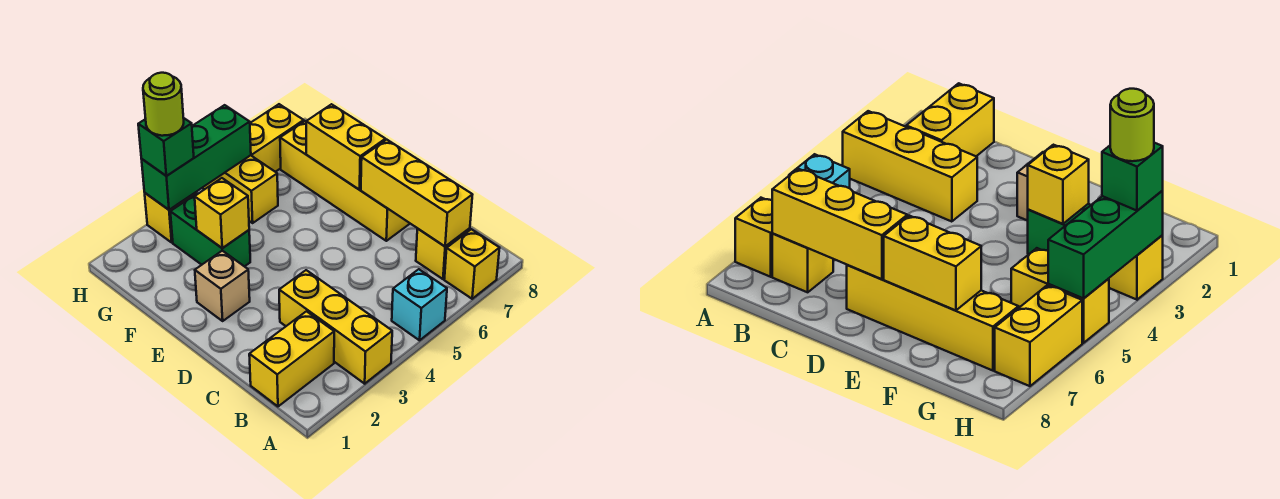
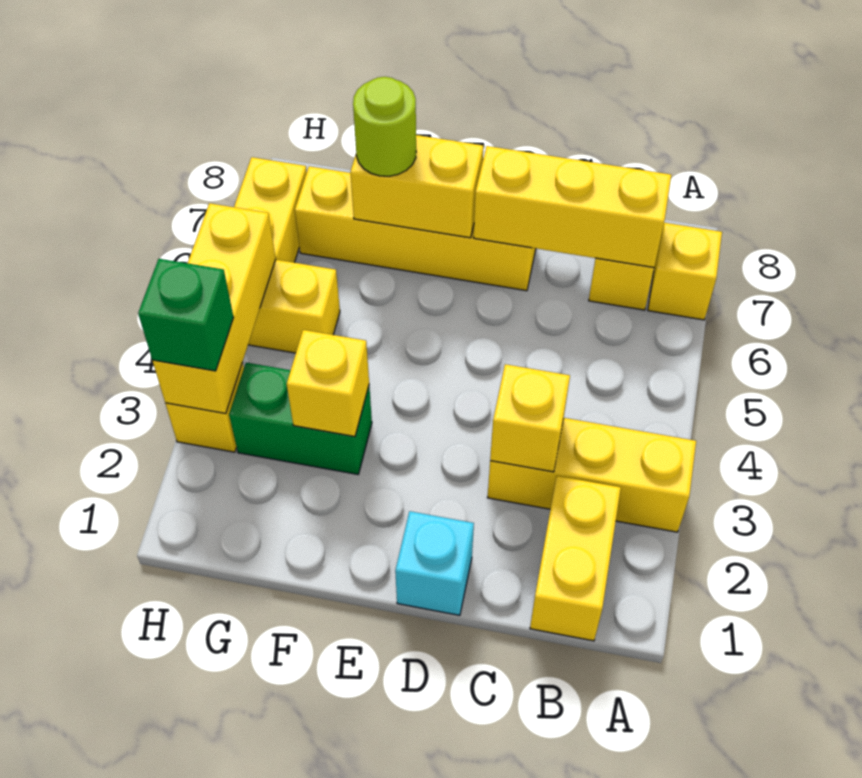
cyan 1x1 brick [392,269,447,340] -> cyan 1x1 brick moved to [395,511,474,615]
none -> yellow 1x1 brick [490,364,570,472]
tan 1x1 brick [195,251,250,321] -> none
green 1x3 brick [142,105,251,210] -> yellow 1x3 brick [152,203,276,413]
lime 1x1 round brick [143,73,184,136] -> lime 1x1 round brick moved to [353,77,416,176]

